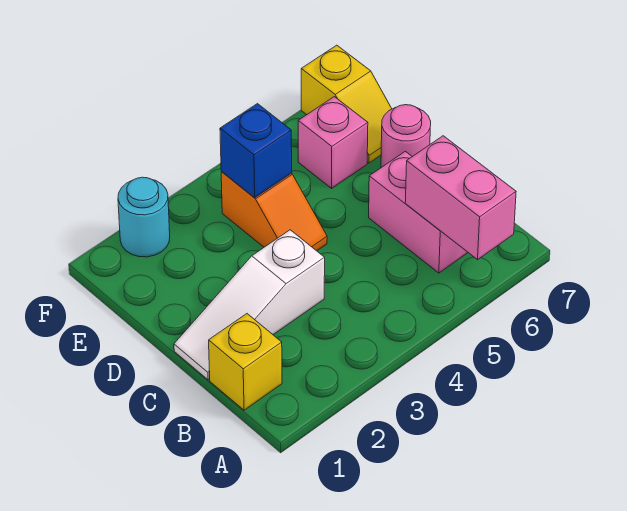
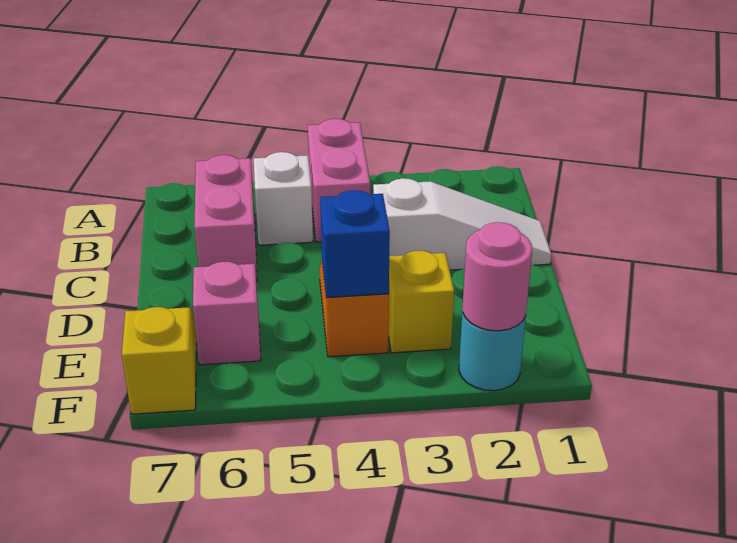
pink 1x2 brick [405,136,516,260] -> pink 1x2 brick moved to [308,119,370,242]
yellow 1x1 brick [209,314,282,410] -> yellow 1x1 brick moved to [388,251,454,353]
none -> white 1x1 brick [254,152,313,245]
pink 1x1 round brick [381,105,431,167] -> pink 1x1 round brick moved to [463,222,532,331]

